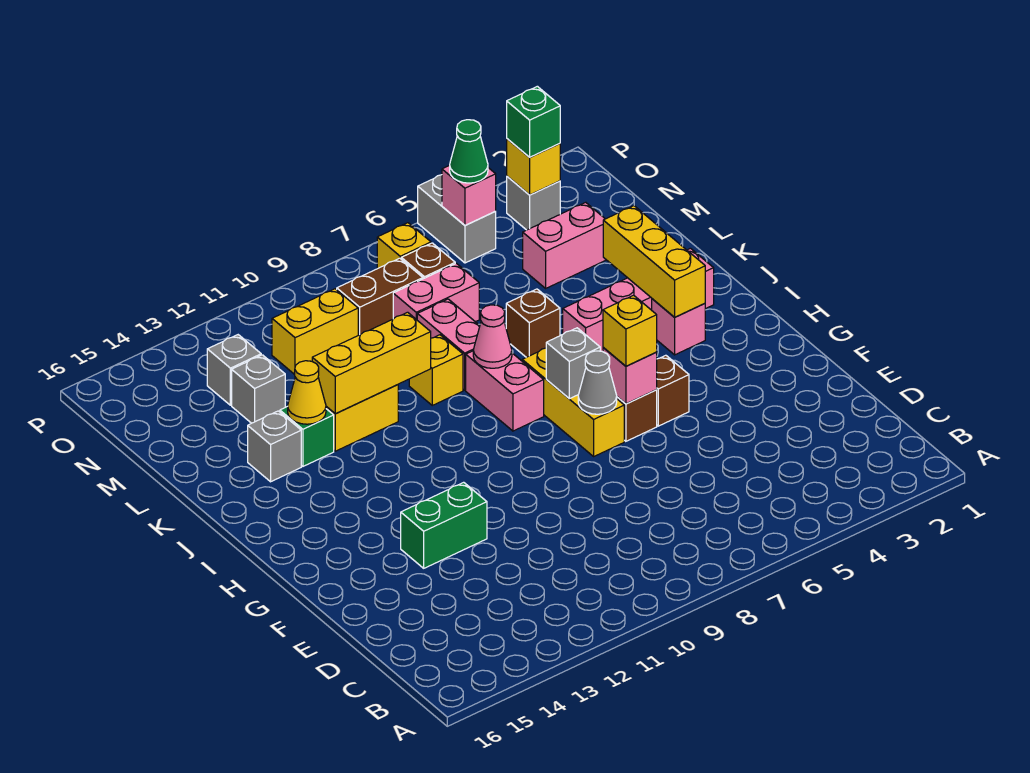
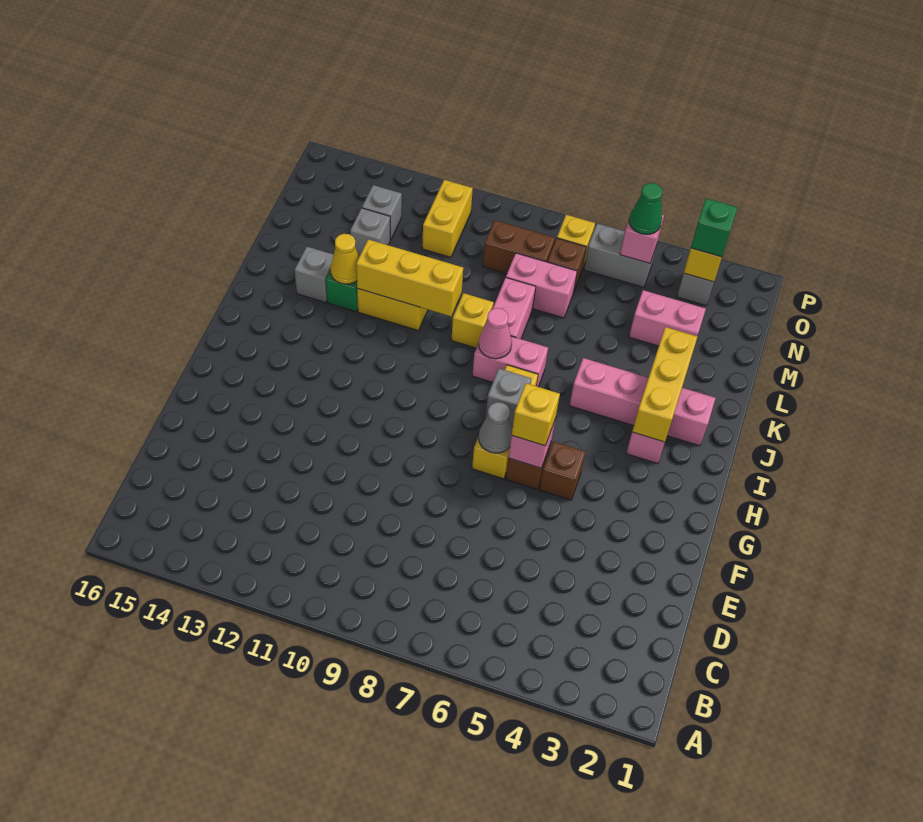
green 1x2 brick [401,482,487,568] -> none
pink 1x2 brick [466,351,544,431] -> pink 1x2 brick turned to [472,336,548,387]
brown 1x1 brick [506,289,560,357] -> none
yellow 1x2 brick [272,289,358,375] -> yellow 1x2 brick turned to [422,180,473,257]
grey 1x2 brick [418,175,496,263] -> grey 1x2 brick turned to [584,223,657,287]

